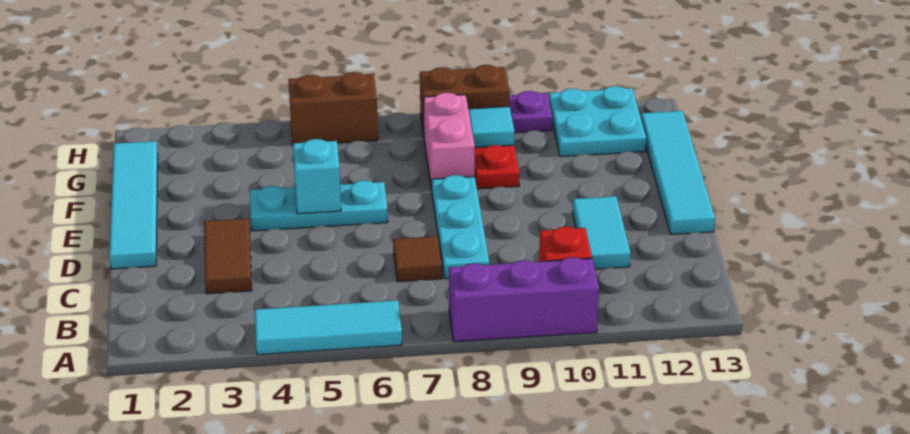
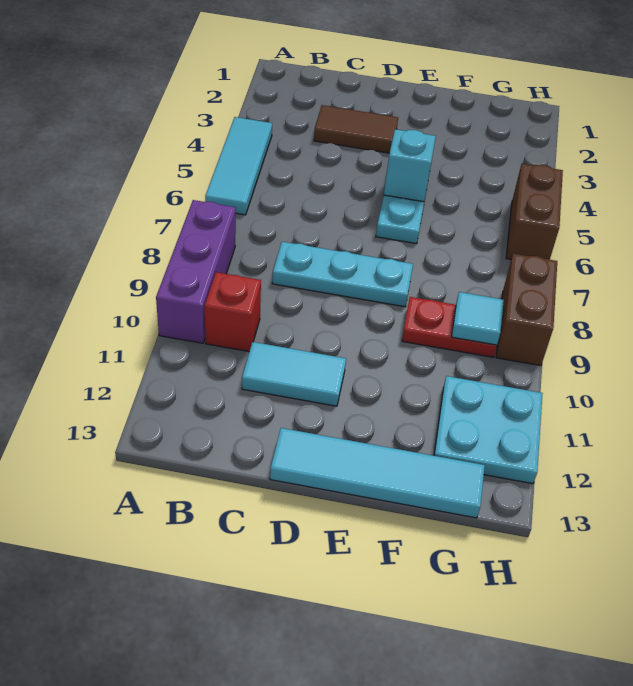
brown 1x1 tile [393,236,442,282] -> none
cyan 1x4 tile [109,141,158,269] -> none
pink 1x2 brick [424,93,475,190] -> none
purple 1x1 plate [509,91,552,133] -> none

